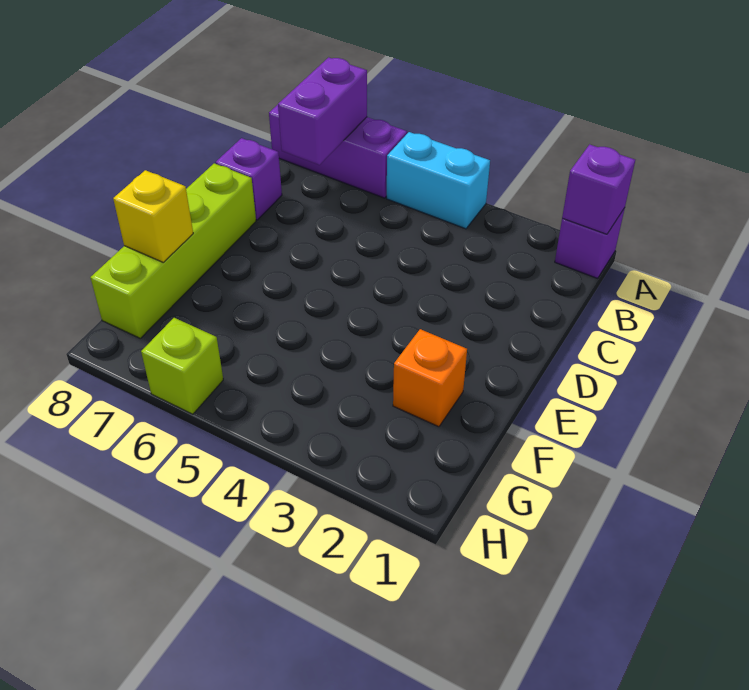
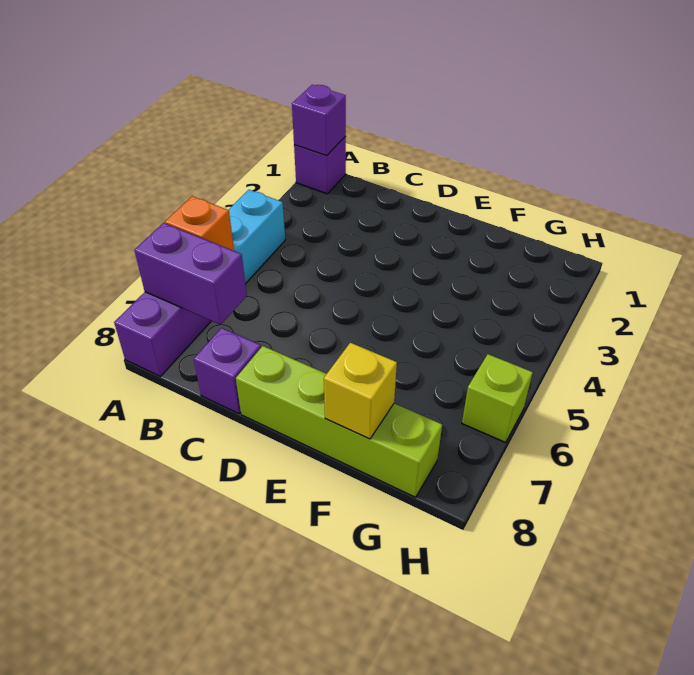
orange 1x1 brick [393,329,467,427] -> orange 1x1 brick moved to [165,196,234,251]

